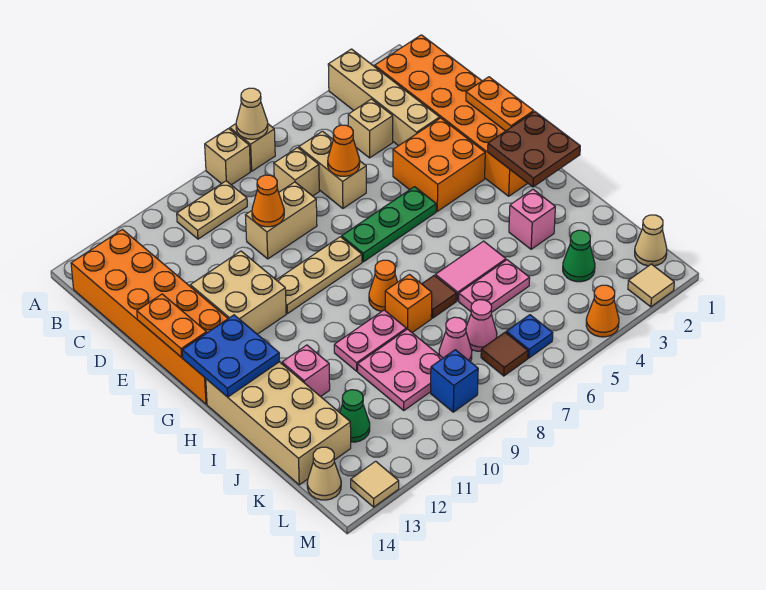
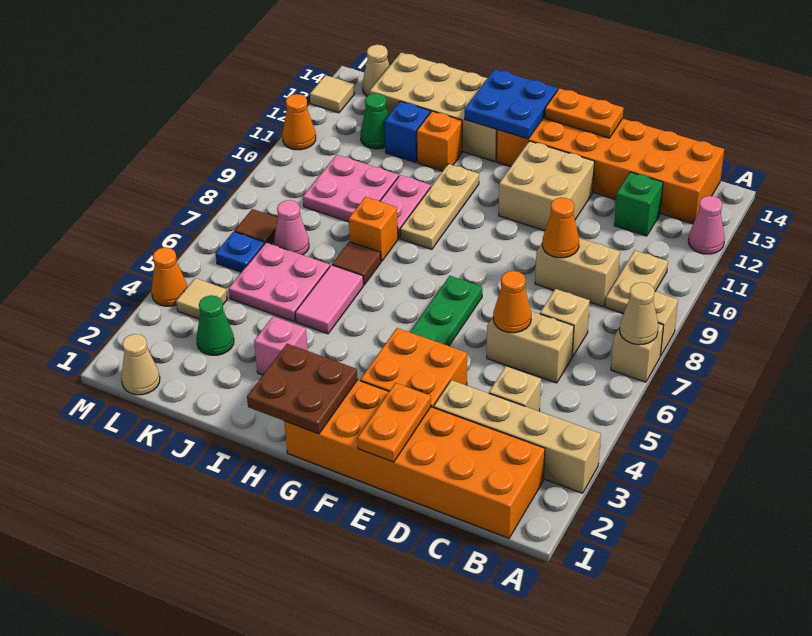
none -> green 1x1 brick [614,172,663,236]
tan 1x2 brick [246,182,317,259] -> tan 1x2 brick turned to [535,238,620,307]
orange 1x2 plate [466,77,534,131] -> orange 1x2 plate turned to [357,383,431,462]
tan 1x3 plate [277,237,362,314] -> tan 1x3 plate moved to [400,164,479,250]
orange 1x1 cone [369,260,397,311] -> orange 1x1 cone moved to [282,94,316,150]
pink 1x1 brick [282,345,330,397] -> orange 1x1 brick [417,111,462,171]
pink 1x2 plate [459,260,530,313] -> pink 2x2 plate [229,243,330,322]
pink 1x1 cone [439,317,472,362] -> pink 1x1 cone moved to [688,196,725,254]
blue 1x1 brick [431,350,478,412] -> blue 1x1 brick moved to [385,101,430,162]
tan 1x1 tile [628,264,674,307] -> tan 1x1 tile moved to [176,278,227,319]

